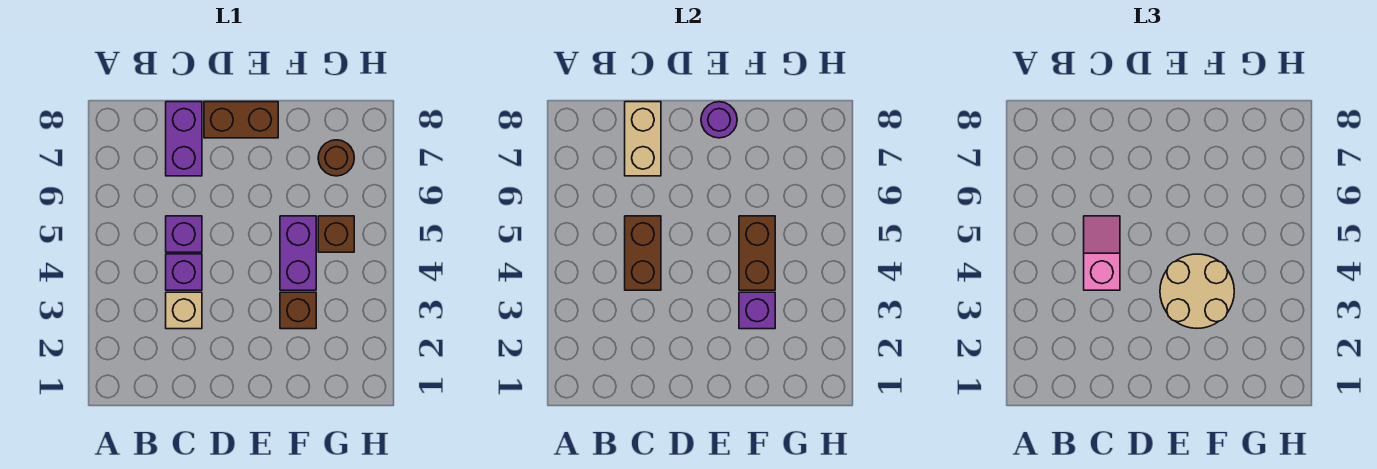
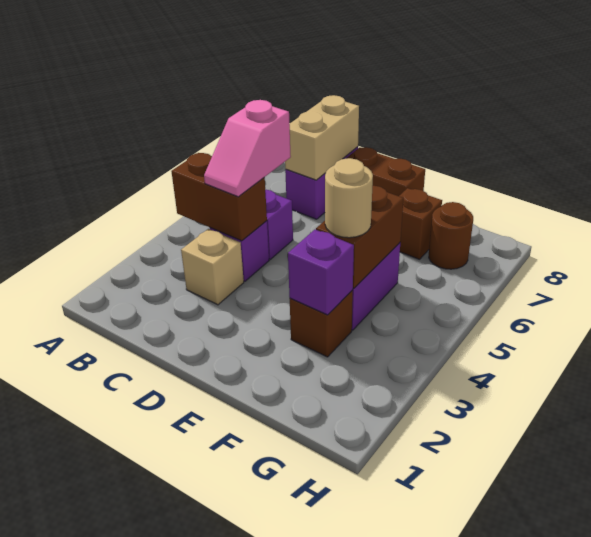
brown 1x2 brick [625,216,661,290] -> brown 1x2 brick turned to [171,153,267,241]
pink 1x2 slope [1084,216,1120,290] -> pink 1x2 slope turned to [204,100,291,197]
tan 2x2 round brick [1160,254,1234,328] -> tan 1x1 round brick [325,158,373,238]
purple 1x1 round brick [701,102,737,138] -> none
brown 1x1 brick [318,216,354,252] -> brown 1x1 brick moved to [399,188,442,259]

